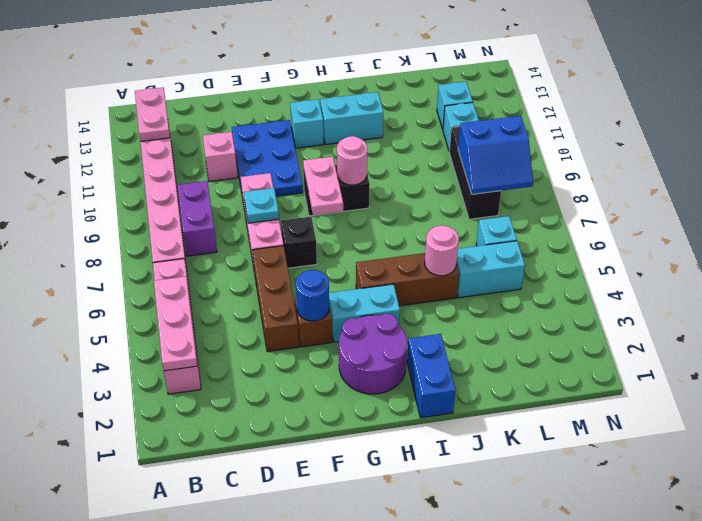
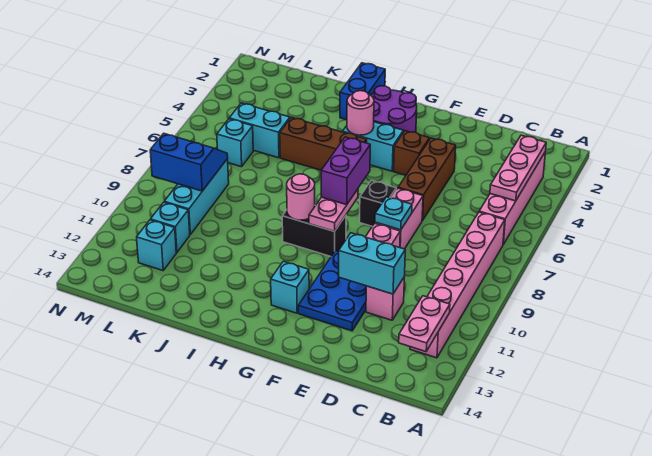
purple 1x2 brick [177,181,217,256] -> purple 1x2 brick moved to [321,137,370,205]
blue 1x1 round brick [296,270,329,321] -> none
cyan 1x2 brick [320,92,383,144] -> cyan 1x2 brick moved to [339,233,405,294]
pink 1x1 round brick [425,226,459,276] -> pink 1x1 round brick moved to [347,91,374,135]
black 1x3 brick [449,126,501,219] -> cyan 1x3 brick [164,159,229,234]

